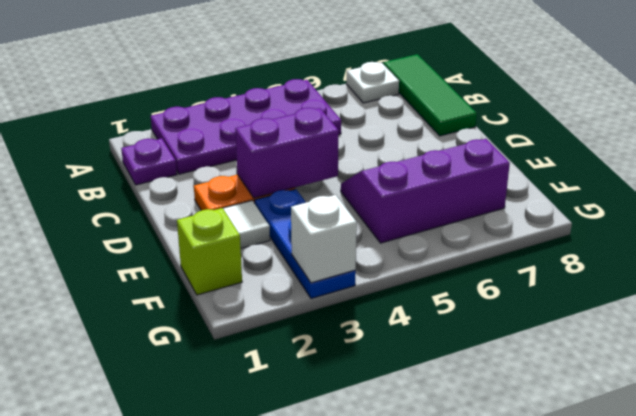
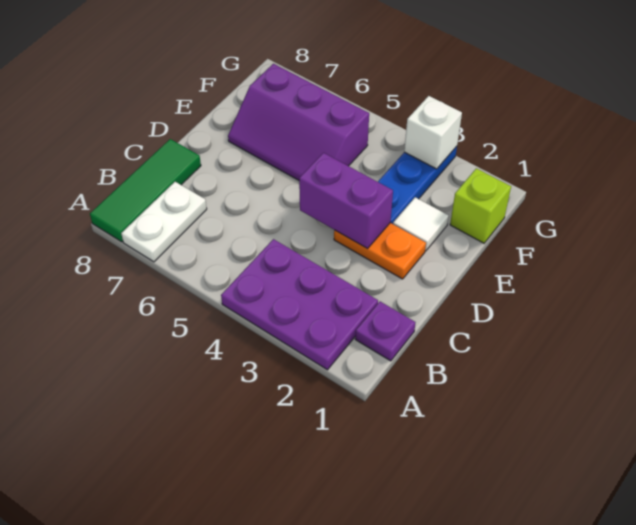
purple 2x4 plate [151,79,341,174] -> purple 2x3 plate [221,239,378,370]
white 1x1 plate [346,62,399,103] -> white 1x2 plate [121,182,207,262]

